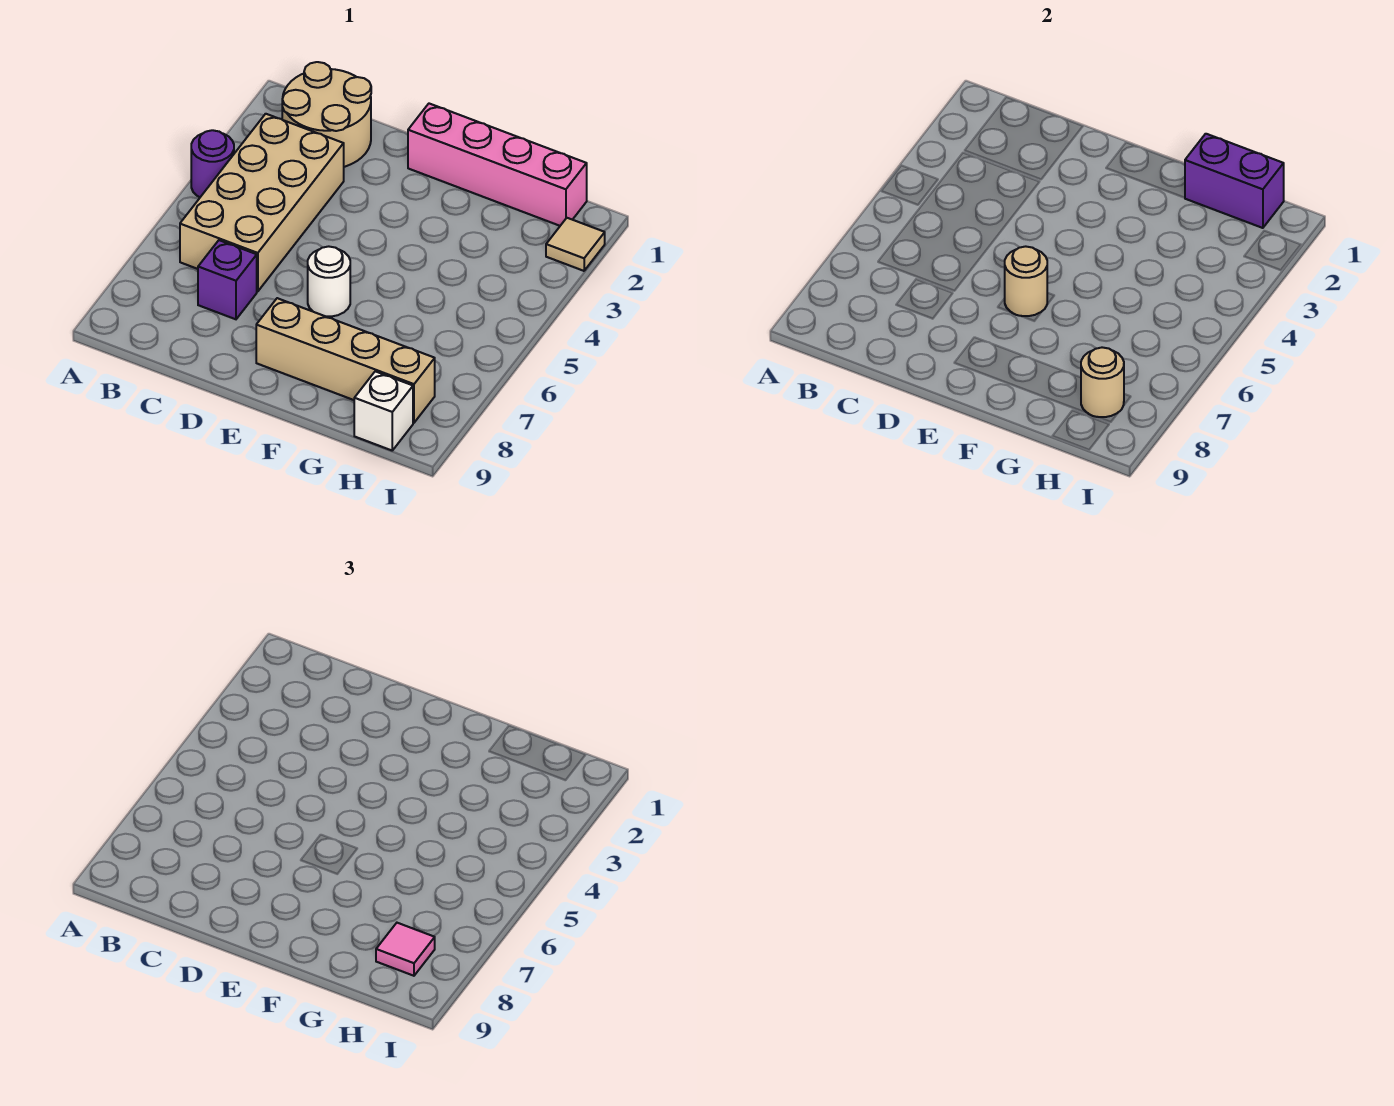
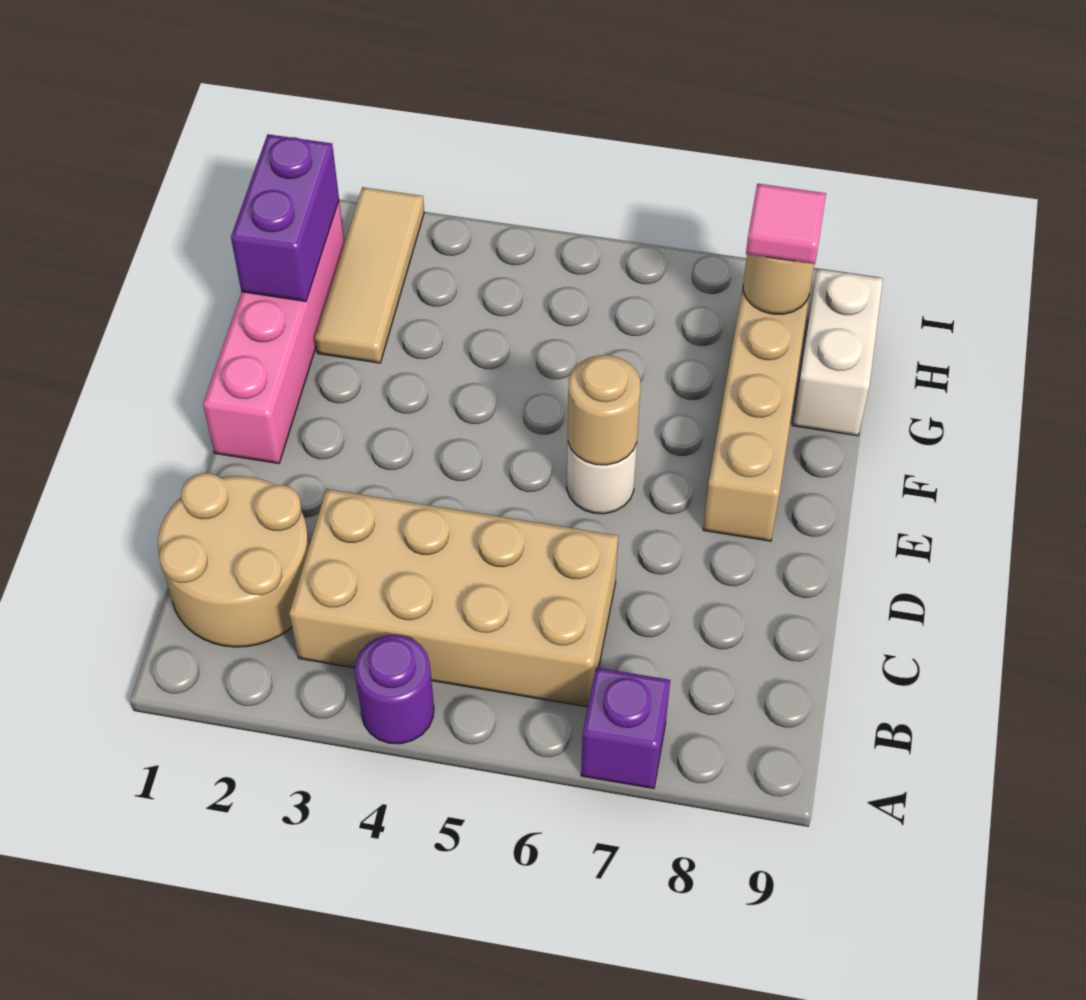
purple 1x1 brick [198,240,257,319] -> purple 1x1 brick moved to [581,668,670,788]
white 1x1 brick [354,371,413,450] -> white 1x2 brick [792,269,883,436]
tan 1x1 tile [546,218,605,271] -> tan 1x3 tile [315,187,424,363]

